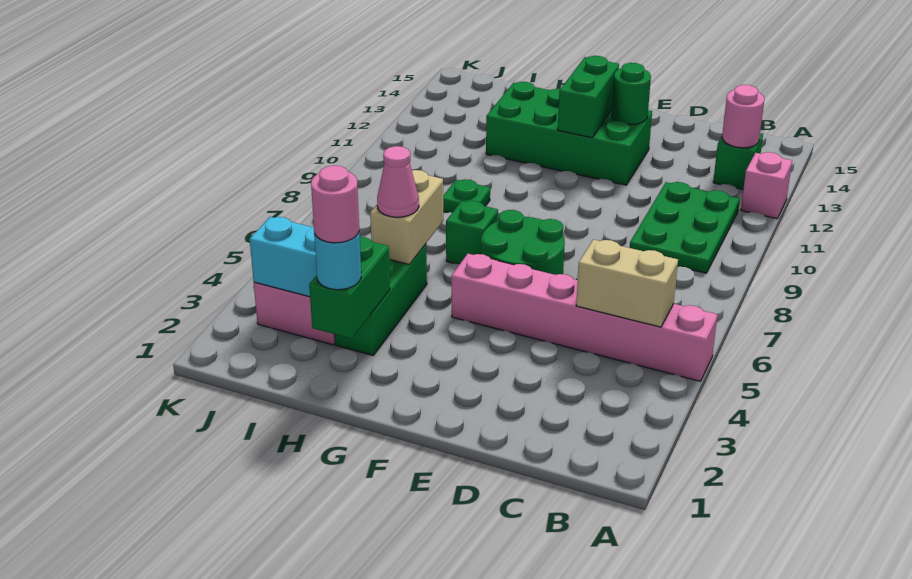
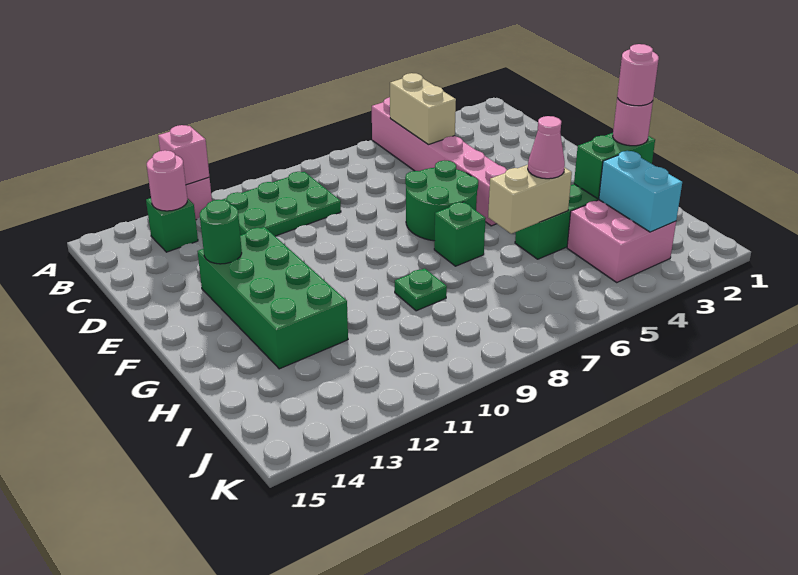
none -> pink 1x1 brick [158,125,209,185]
green 1x2 brick [558,56,619,138] -> none
cyan 1x1 round brick [314,233,361,290] -> pink 1x1 round brick [613,98,653,146]

